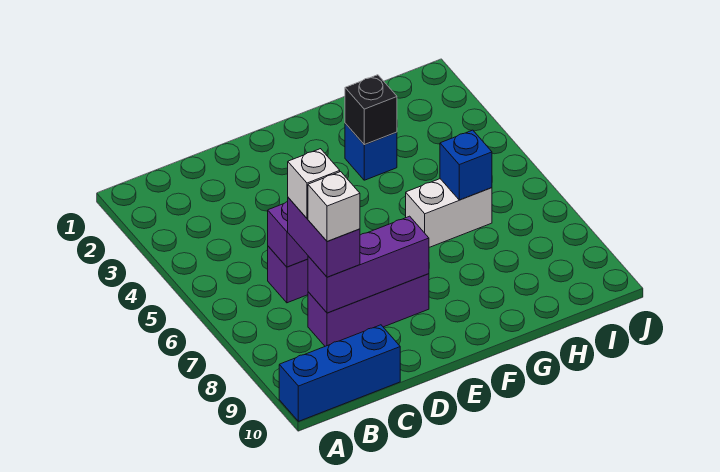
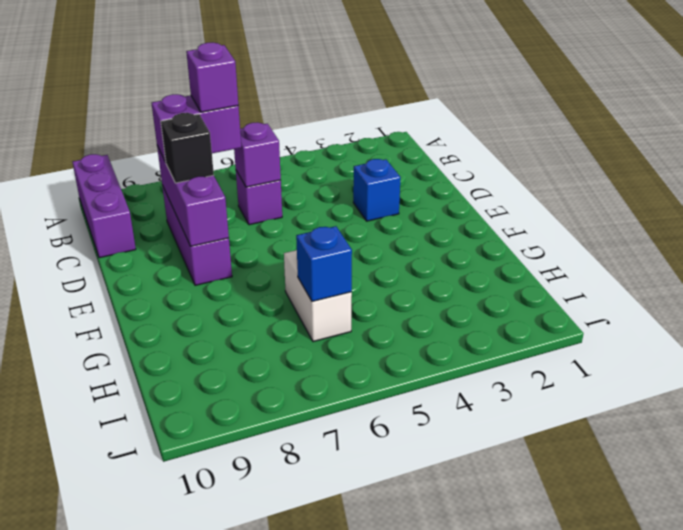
blue 1x3 brick [279,325,400,421] -> purple 1x3 brick [73,154,136,258]
white 1x1 brick [288,149,340,218] -> purple 1x1 brick [186,42,238,112]
white 1x1 brick [308,172,360,242] -> none
blue 1x1 brick [345,124,397,180] -> blue 1x1 brick moved to [353,159,401,221]
black 1x1 brick [345,75,397,145] -> black 1x1 brick moved to [161,113,214,183]

